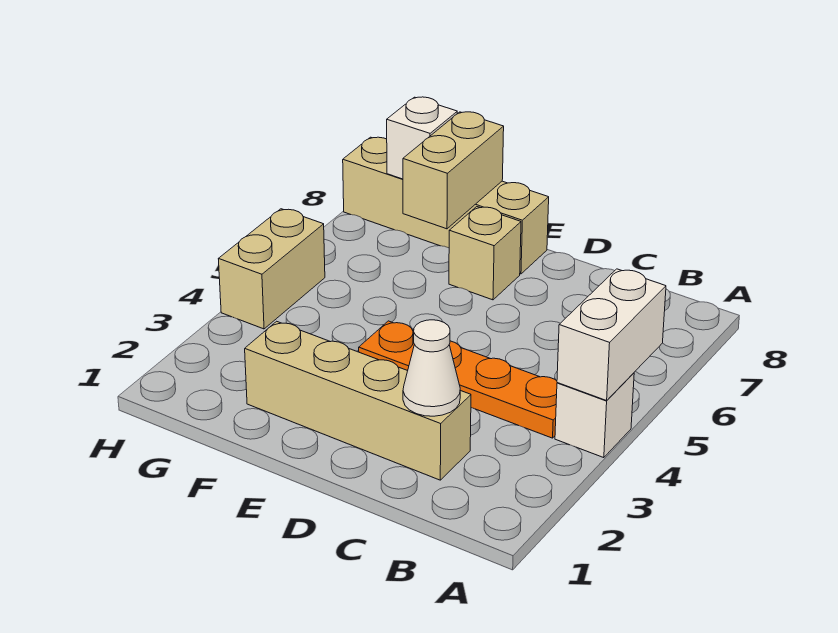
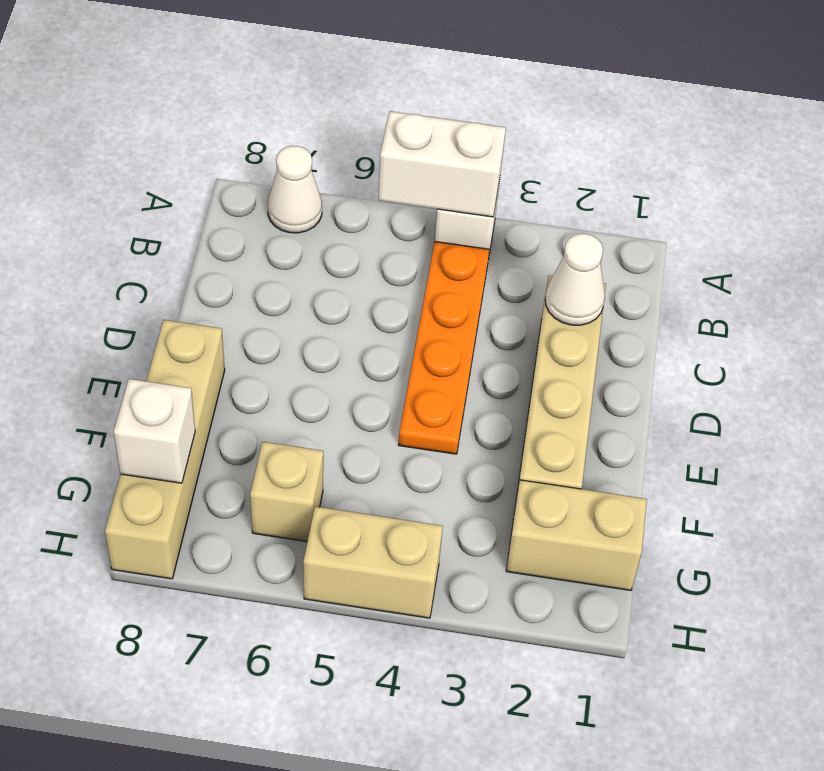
none -> white 1x1 cone [268,146,322,233]
tan 1x1 brick [449,207,521,300] -> tan 1x1 brick moved to [250,442,323,542]
tan 1x2 brick [403,112,504,229] -> tan 1x2 brick moved to [506,480,647,590]

